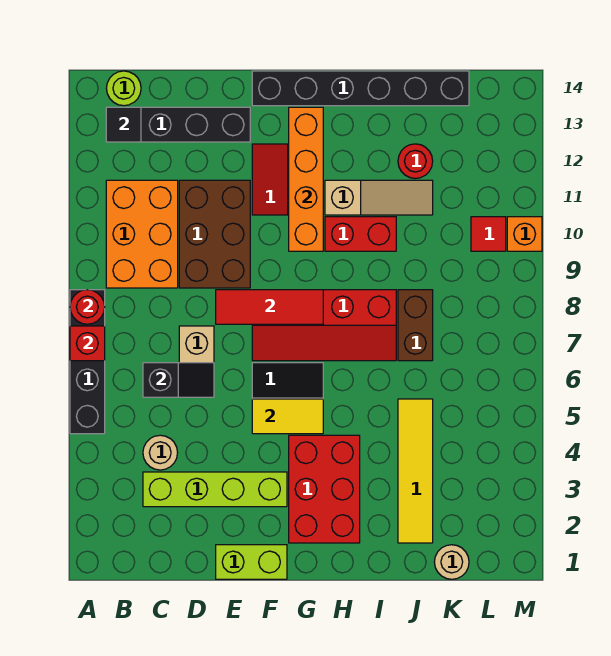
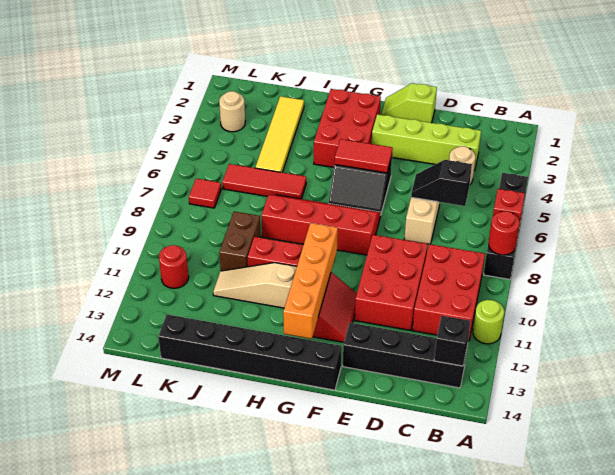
orange 2x3 brick [106,180,178,288] -> red 2x3 brick [412,244,485,341]
black 1x1 tile [106,107,141,142] -> black 1x1 brick [434,316,471,366]
lime 1x1 round brick [106,71,141,106] -> lime 1x1 round brick moved to [473,300,504,344]
brown 2x3 brick [179,180,250,288] -> red 2x3 brick [355,235,428,331]
lime 1x2 brick [216,545,287,579] -> lime 1x2 slope [381,83,437,123]
red 1x3 tile [216,290,323,324] -> red 1x3 tile moved to [222,164,306,199]
yellow 1x2 tile [252,399,323,434] -> red 1x2 tile [335,139,393,173]
brown 1x2 brick [398,290,433,361] -> brown 1x2 brick moved to [219,212,261,271]
red 1x1 round brick [398,144,433,179] -> red 1x1 round brick moved to [159,245,189,288]
tan 1x1 round brick [434,545,469,579] -> tan 1x1 round brick moved to [219,91,245,132]
red 1x1 tile [471,217,506,251] -> red 1x1 tile moved to [189,179,221,208]
orange 1x1 brick [507,217,542,251] -> none

